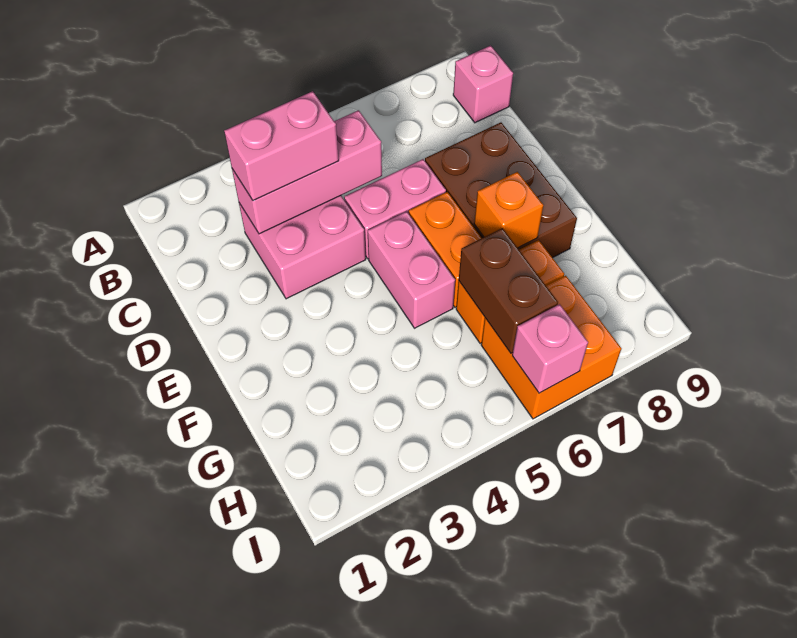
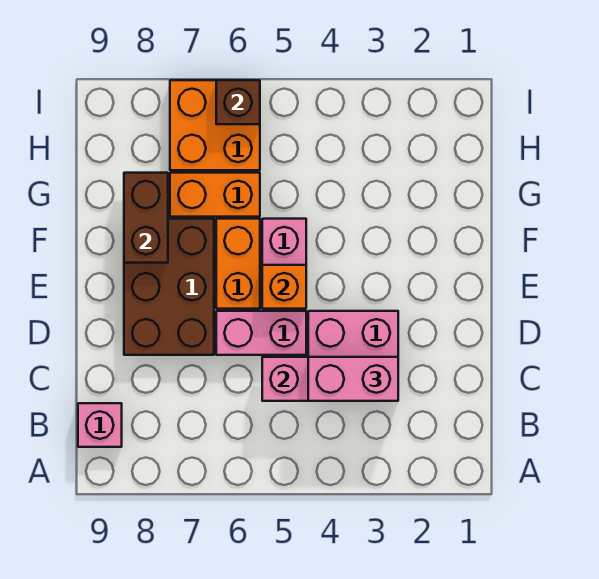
orange 1x1 brick [474,172,543,248] -> orange 1x1 brick moved to [262,265,306,309]
brown 1x2 brick [459,228,558,353] -> brown 1x2 brick moved to [124,173,168,263]
pink 1x1 brick [512,304,588,393] -> brown 1x1 brick [216,80,260,124]

